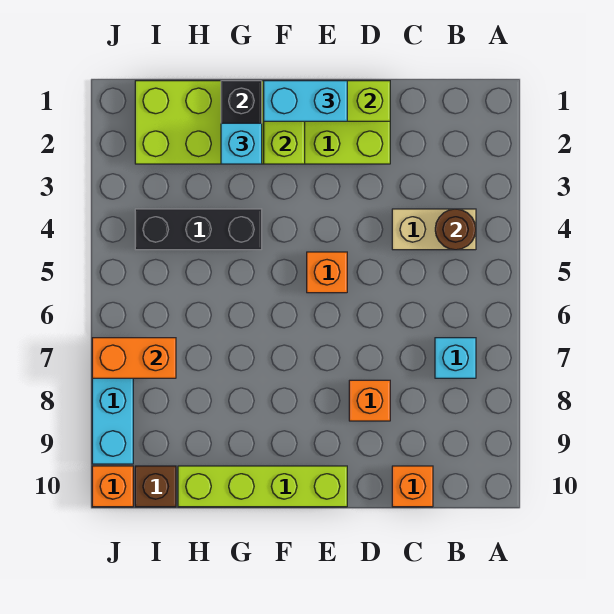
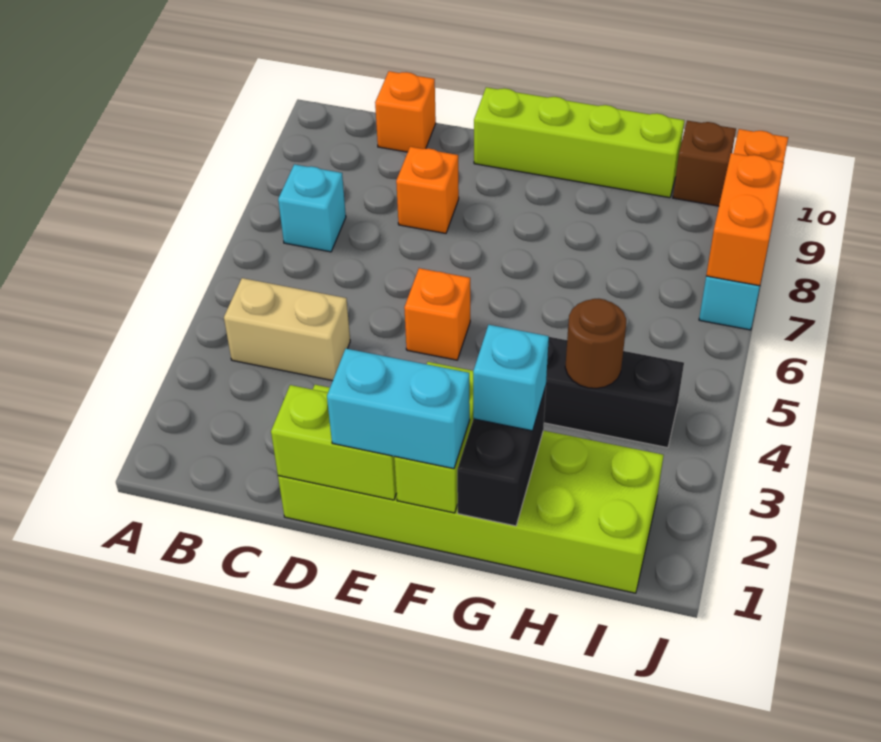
brown 1x1 round brick [435,209,476,250] -> brown 1x1 round brick moved to [565,299,626,388]
orange 1x2 brick [92,338,176,378] -> orange 1x2 brick turned to [706,153,784,286]

